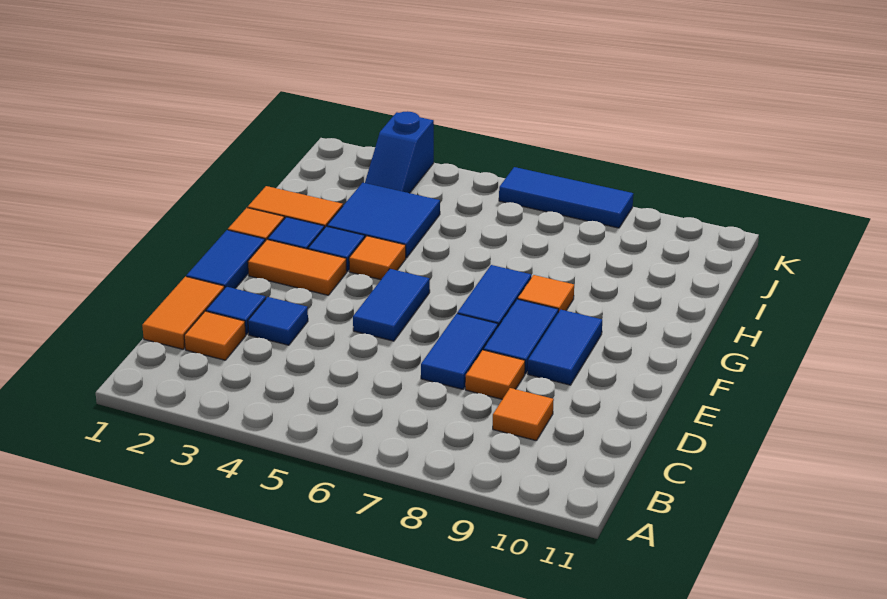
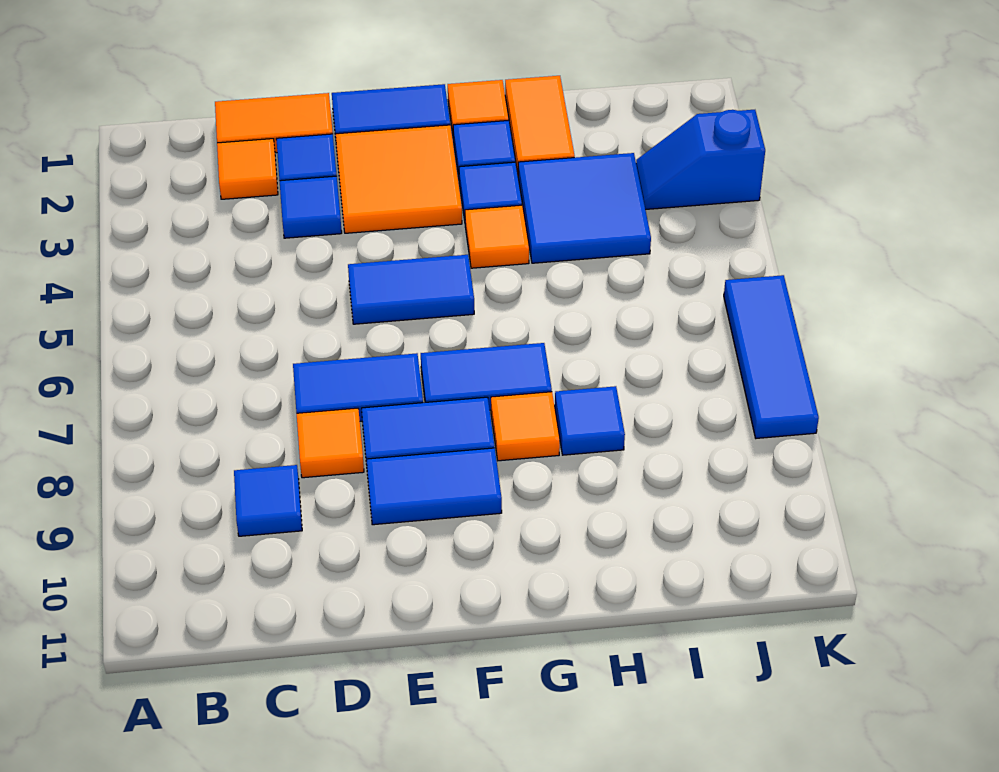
orange 1x1 tile [493,388,554,441] -> blue 1x1 tile [234,465,302,536]
orange 1x2 tile [248,239,347,295] -> orange 2x2 tile [336,125,462,233]
none -> blue 1x1 tile [555,386,625,455]

